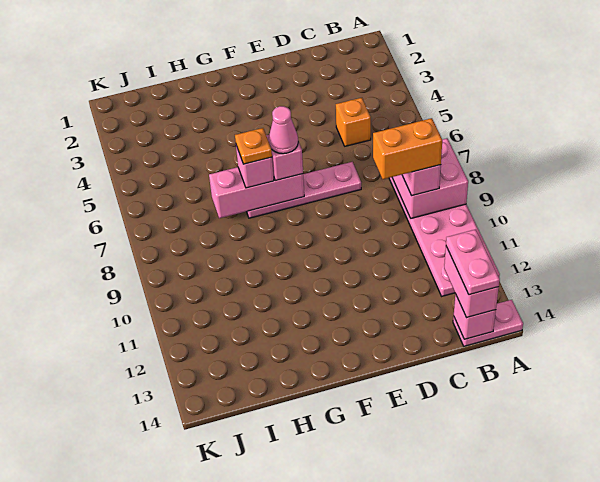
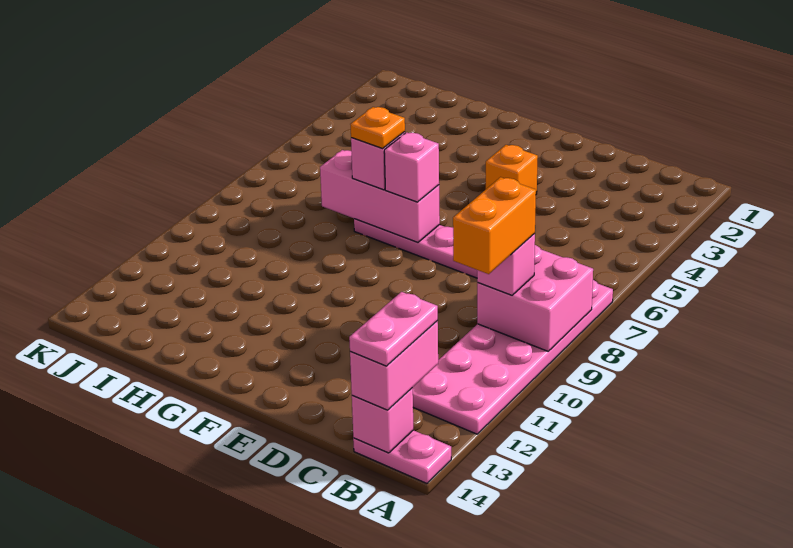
orange 1x2 brick [373,118,442,179] -> orange 1x2 brick turned to [453,177,536,274]
orange 1x1 brick [336,98,371,146] -> orange 1x1 brick moved to [486,145,538,194]
pink 1x1 cone [269,106,298,154] -> none

